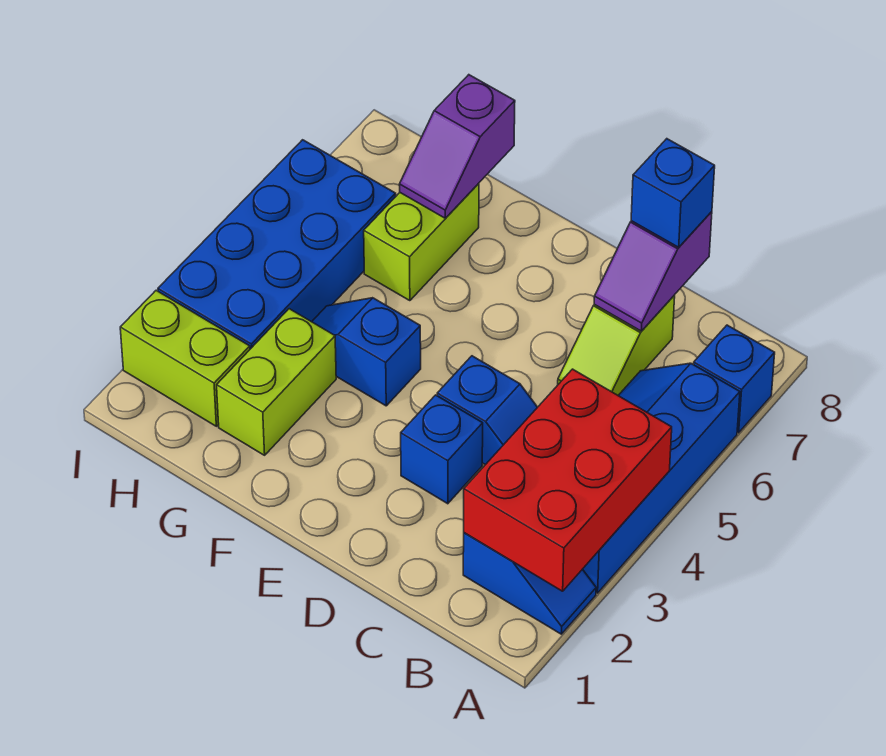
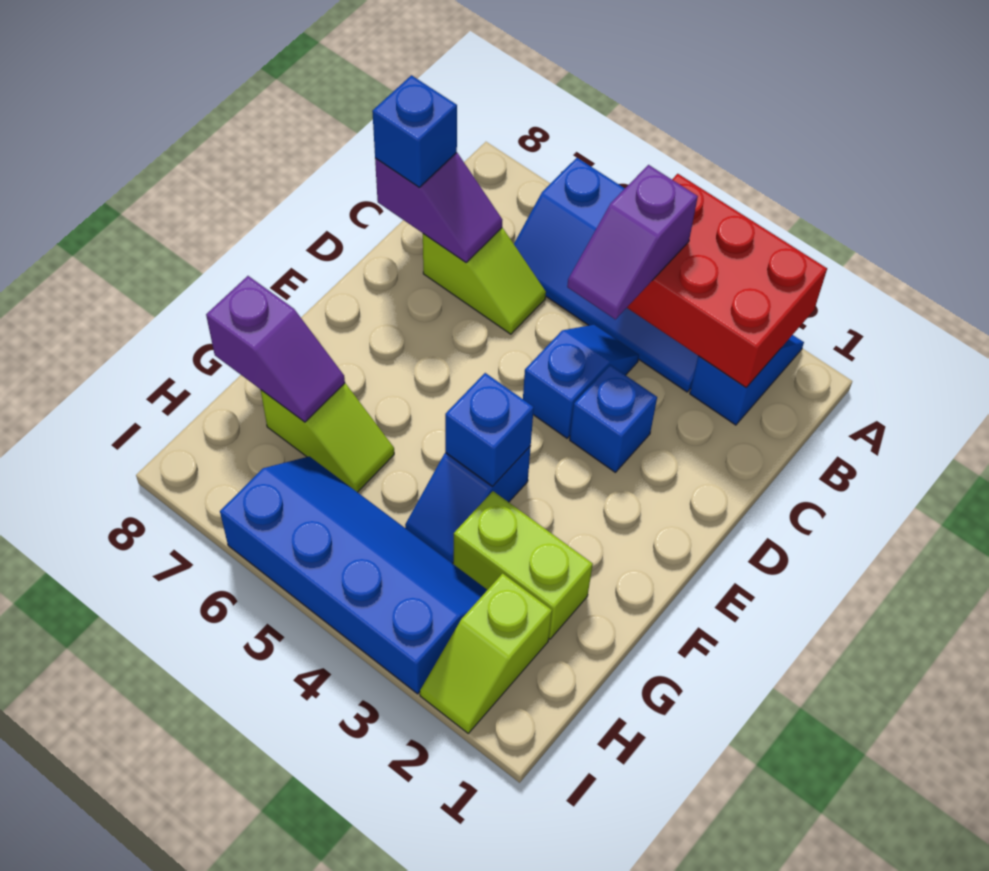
blue 1x1 brick [694,325,775,433] -> blue 1x1 brick moved to [445,373,534,486]
none -> purple 1x2 slope [567,165,698,319]
lime 1x2 brick [364,183,479,301] -> lime 1x2 slope [261,383,394,492]
lime 1x2 brick [120,290,250,426] -> lime 1x2 slope [420,573,552,733]
blue 2x4 brick [158,140,396,349] -> blue 2x4 slope [220,456,487,694]

